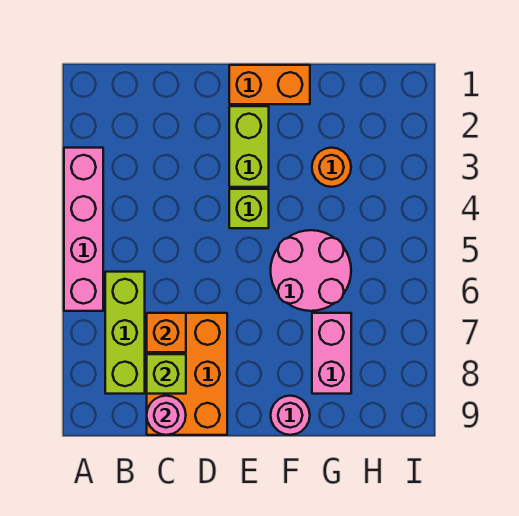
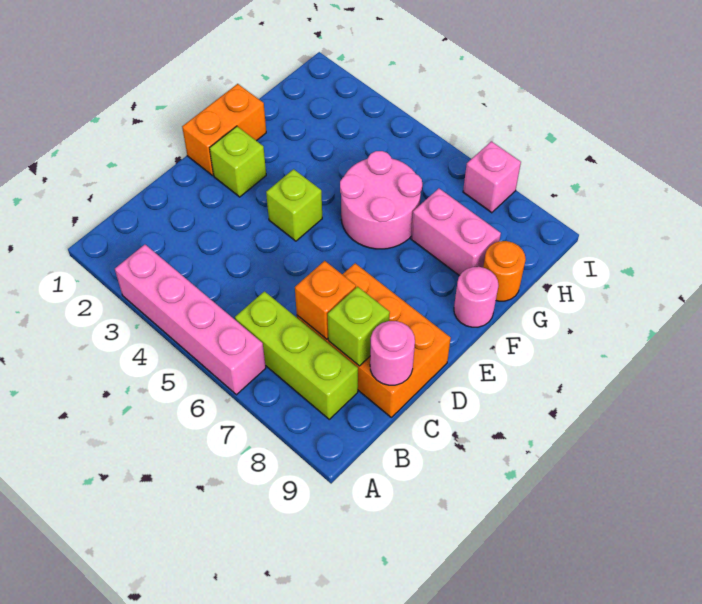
lime 1x2 brick [229,106,269,187] -> lime 1x1 brick [210,126,266,197]
orange 1x1 round brick [312,148,351,187] -> orange 1x1 round brick moved to [483,241,526,301]
none -> pink 1x1 brick [463,141,521,213]

